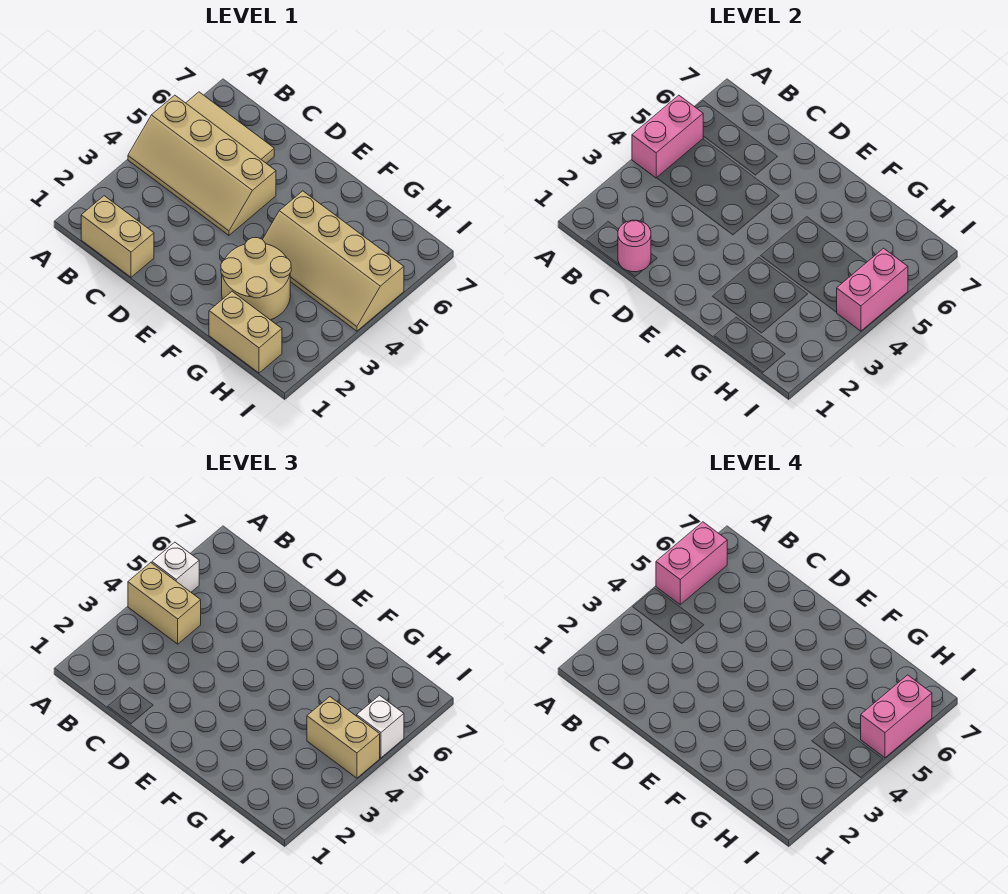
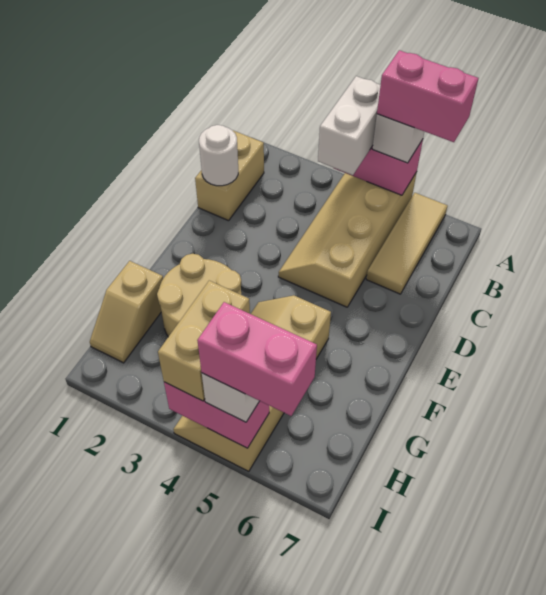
tan 1x2 brick [128,563,201,644] -> white 1x2 brick [318,76,381,175]
pink 1x1 round brick [618,220,651,272] -> white 1x1 round brick [199,125,238,186]
tan 1x2 brick [209,292,282,373] -> tan 1x2 slope [90,261,163,363]

